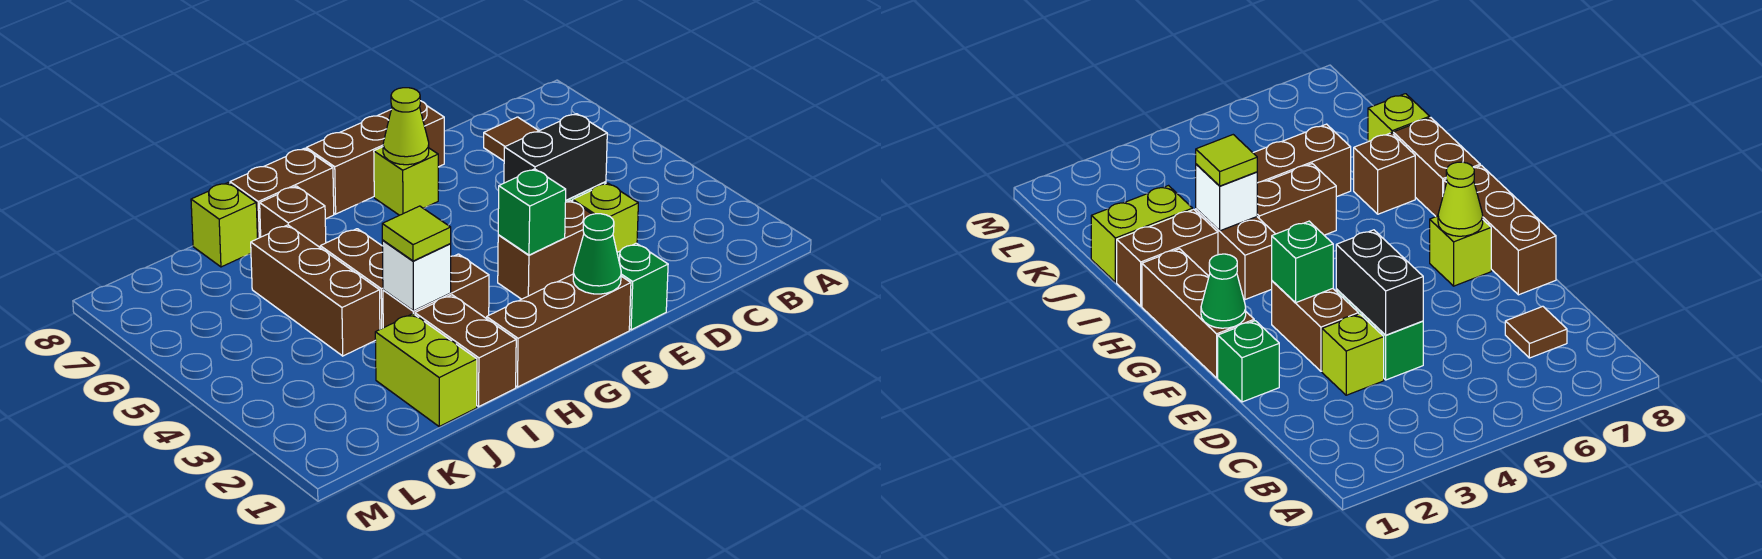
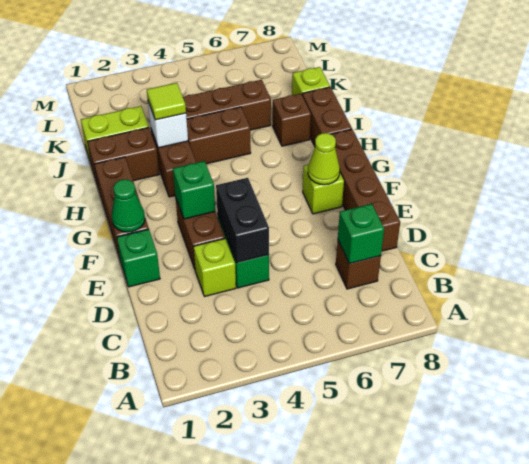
brown 1x1 tile [484,117,539,161] -> brown 1x1 brick [336,241,381,289]
none -> green 1x1 brick [338,204,384,264]
brown 1x3 brick [306,101,444,214] -> brown 1x4 brick [331,129,400,251]

